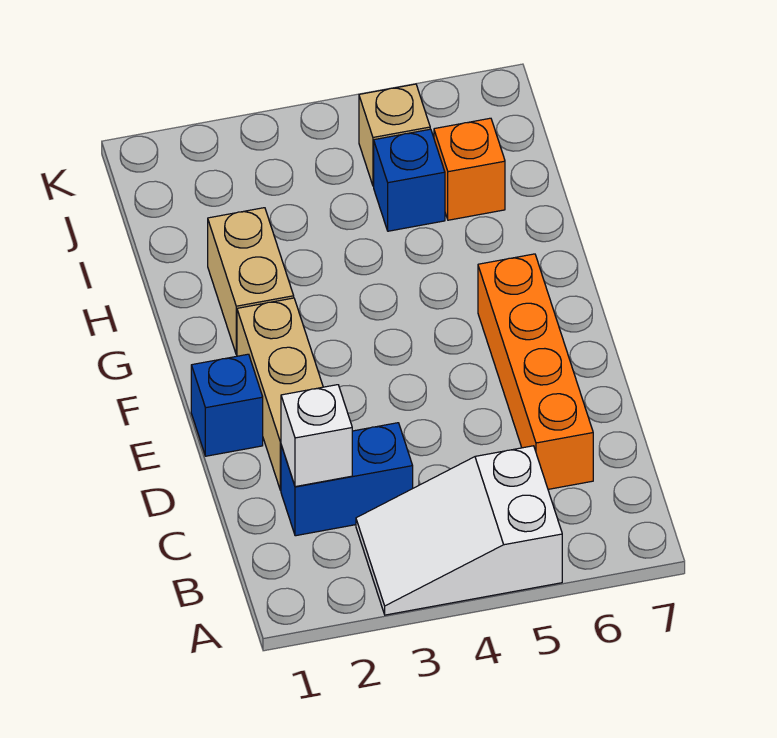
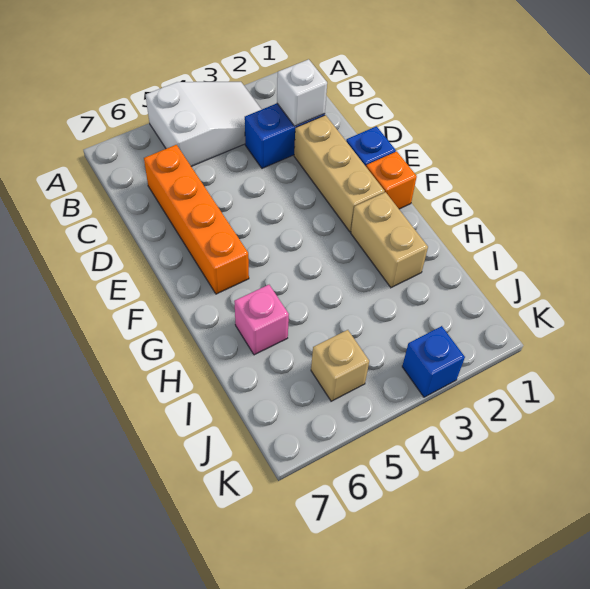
none -> pink 1x1 brick [234,285,289,355]
blue 1x1 brick [374,129,445,231] -> blue 1x1 brick moved to [402,326,465,397]
orange 1x1 brick [434,118,505,220] -> orange 1x1 brick moved to [366,151,417,209]

